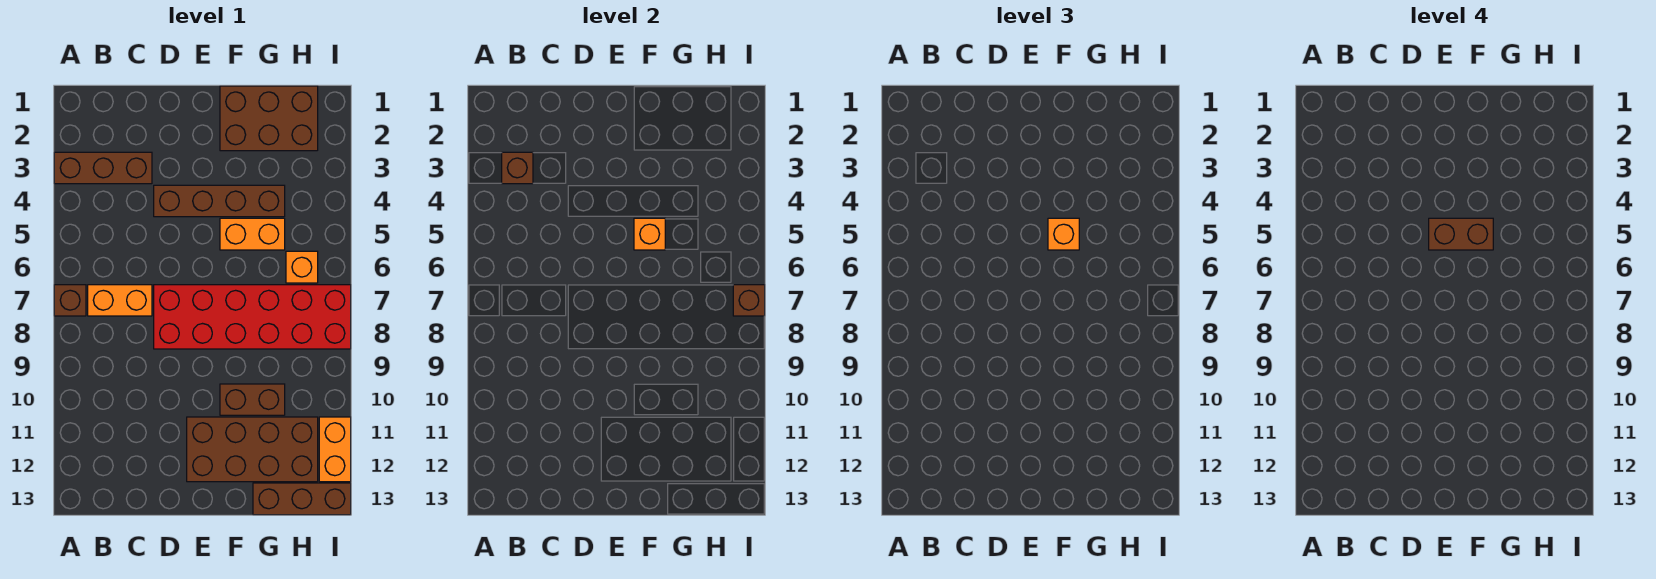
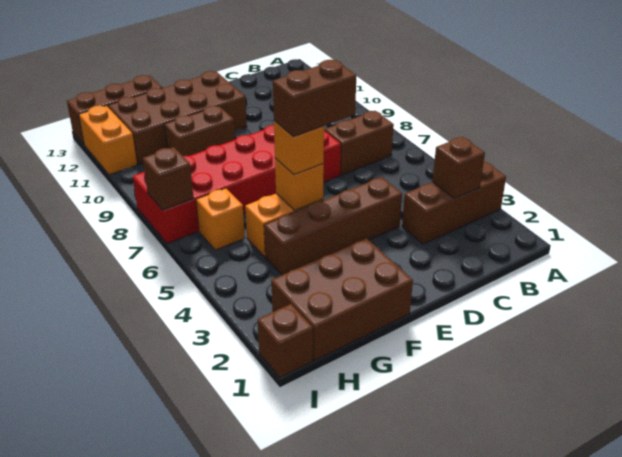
brown 1x1 brick [54,285,86,316] -> brown 1x1 brick moved to [258,304,313,378]
orange 1x2 brick [88,285,152,316] -> brown 1x2 brick [325,111,394,175]

